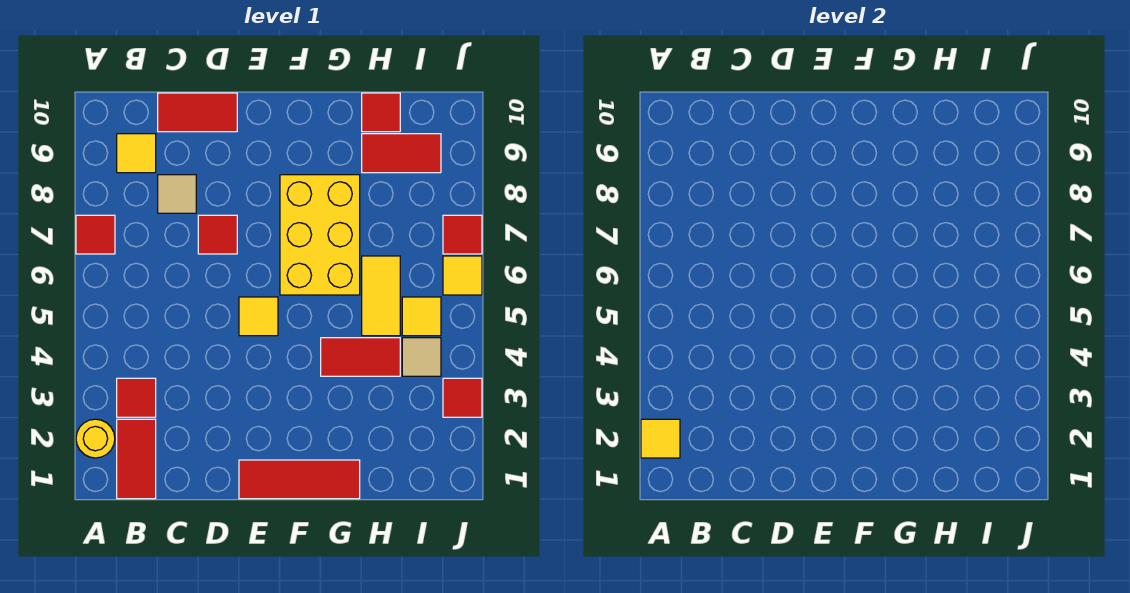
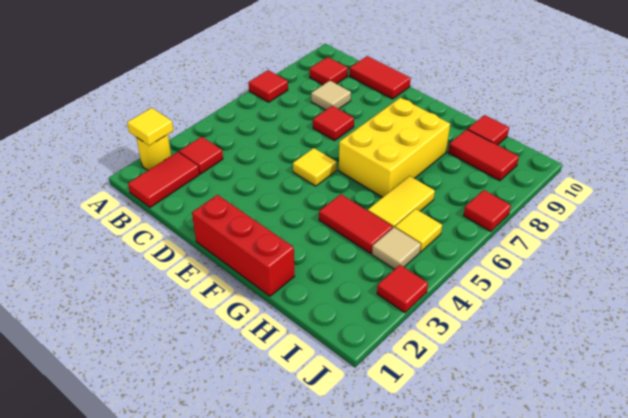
yellow 1x1 tile [117,134,156,173] -> red 1x1 tile [310,57,348,85]
red 1x3 tile [239,460,360,499] -> red 1x3 brick [192,195,294,296]
yellow 1x1 tile [443,256,482,295] -> none

